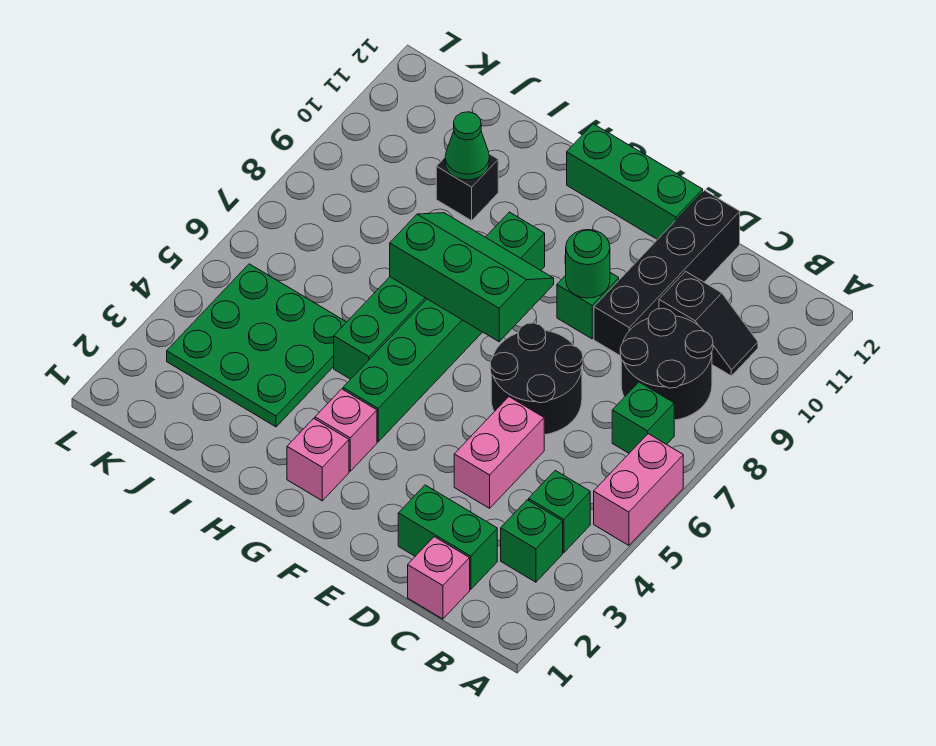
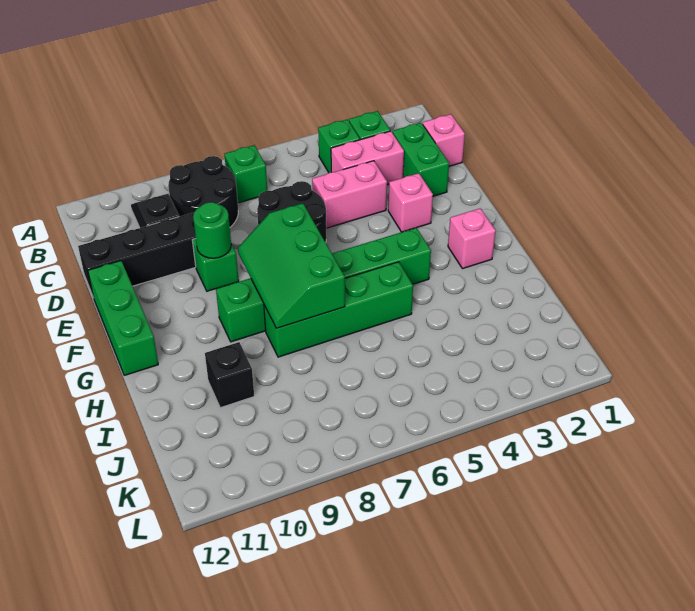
pink 1x2 brick [594,434,683,545] -> pink 1x2 brick moved to [331,131,404,185]
pink 1x1 brick [315,389,377,471] -> pink 1x1 brick moved to [388,173,433,232]
green 3x3 plate [167,264,346,427] -> none
green 1x1 cone [445,112,489,180] -> none

